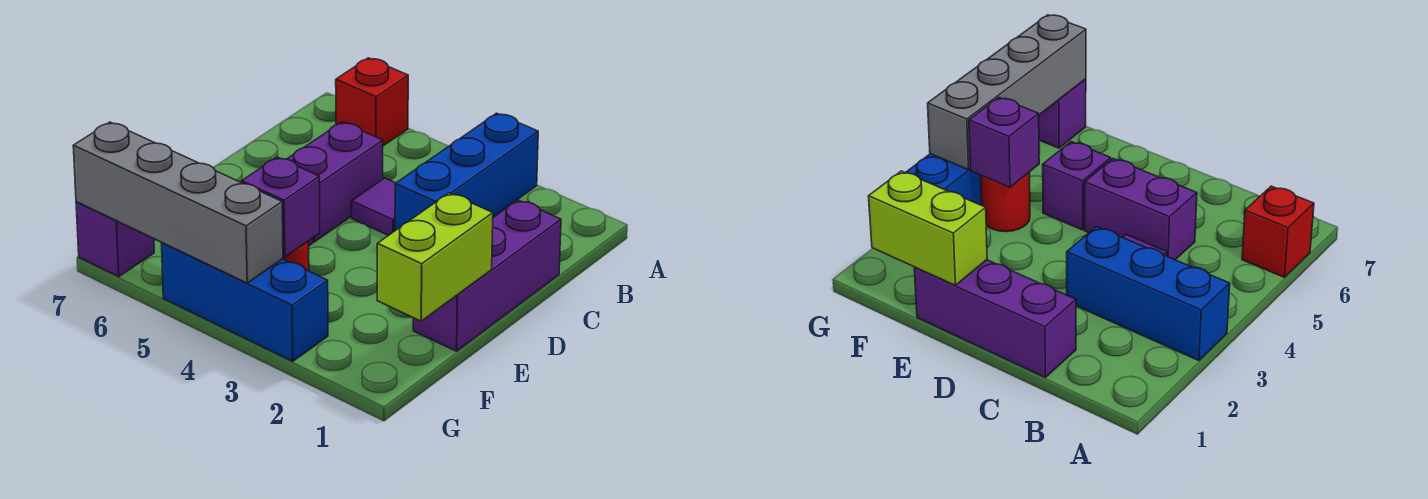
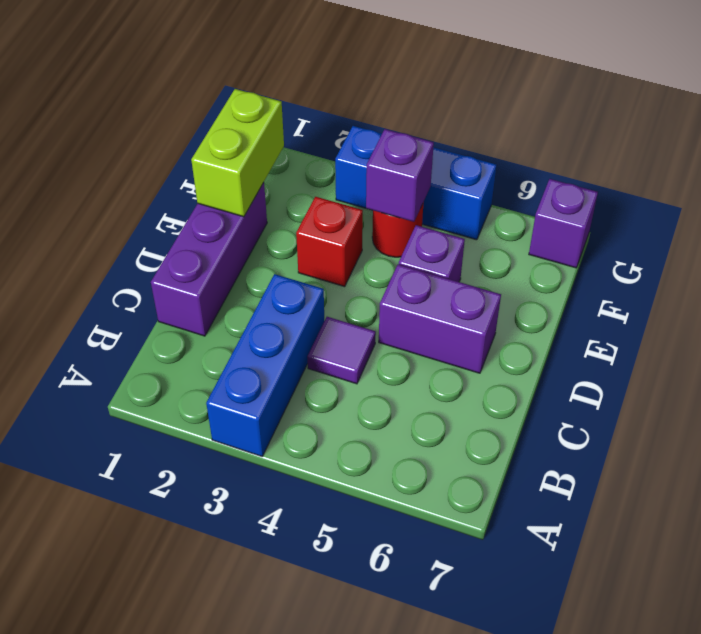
red 1x1 brick [336,58,408,146] -> red 1x1 brick moved to [296,197,363,287]
purple 1x2 brick [287,122,383,242] -> purple 1x2 brick turned to [379,264,501,373]
grey 1x4 brick [73,122,283,283] -> none

